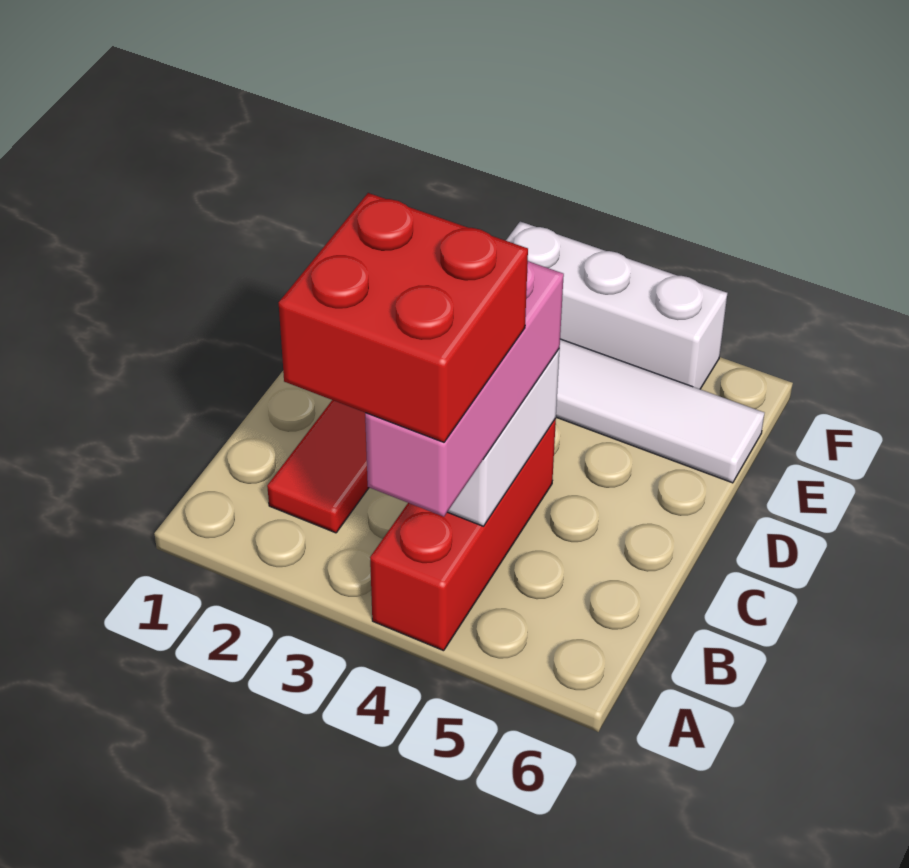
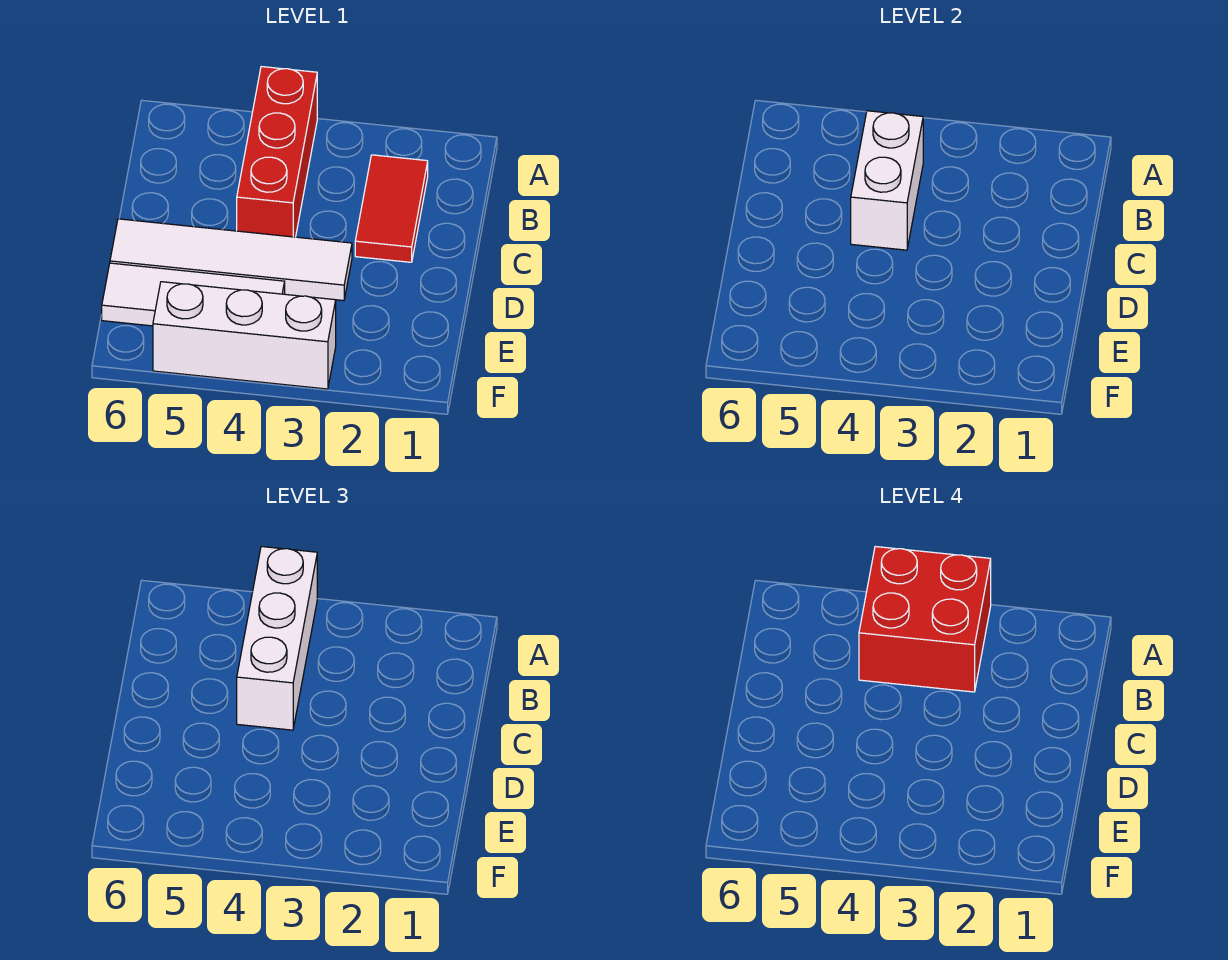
pink 1x3 brick [365,261,564,517] -> white 1x3 brick [237,547,317,730]
none -> white 1x4 tile [110,219,352,301]

